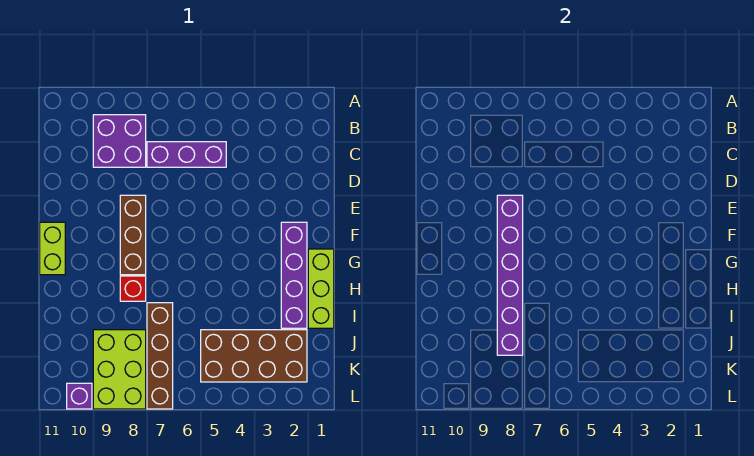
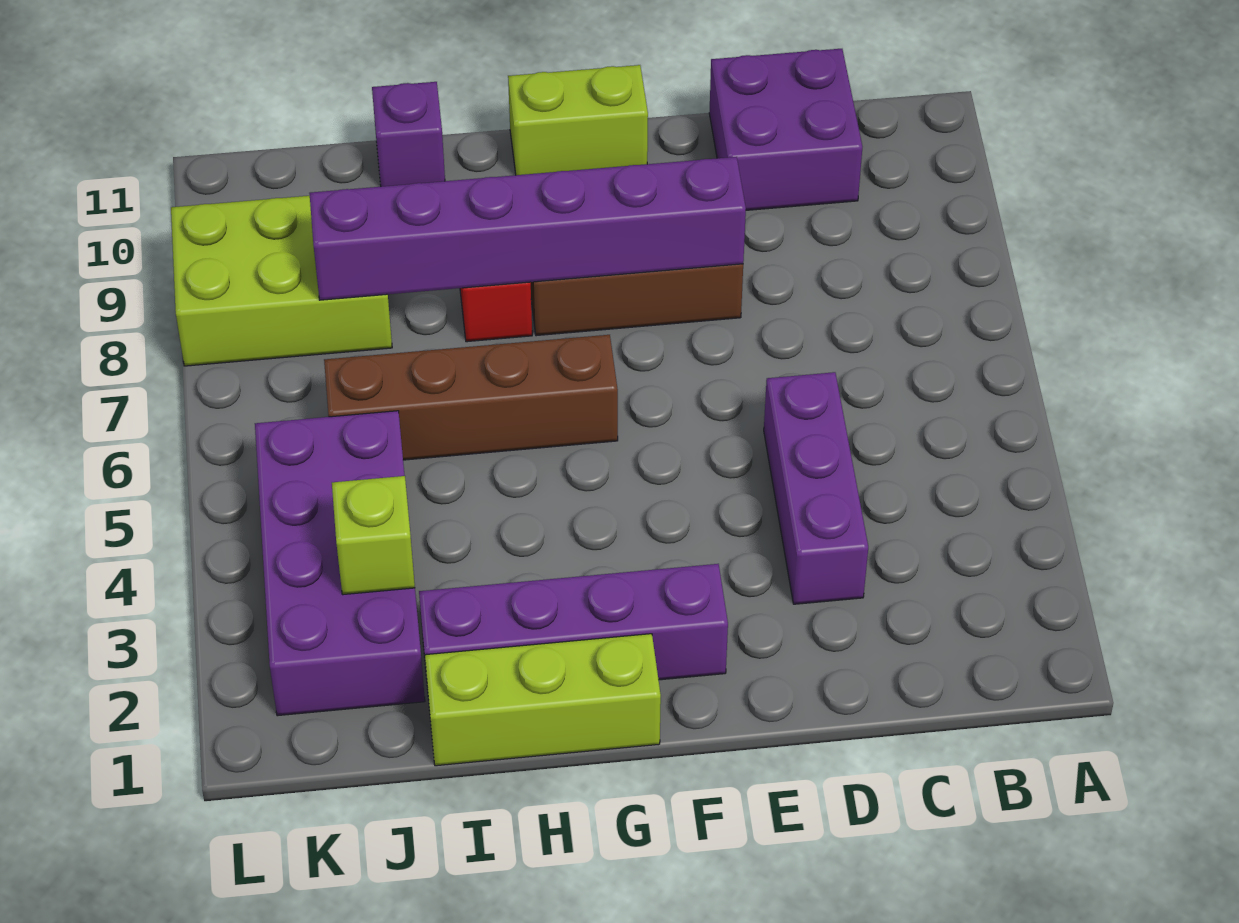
purple 2x2 brick [93,115,146,167] -> purple 2x2 brick moved to [709,49,862,210]
purple 1x3 brick [147,142,226,167] -> purple 1x3 brick moved to [764,372,868,604]
brown 1x4 brick [147,303,173,409] -> brown 1x4 brick moved to [324,335,618,460]
brown 2x4 brick [201,330,307,382] -> purple 2x4 brick [255,411,425,716]
none -> lime 1x1 brick [332,476,415,595]
purple 1x1 brick [67,383,92,409] -> purple 1x1 brick moved to [372,82,445,187]

